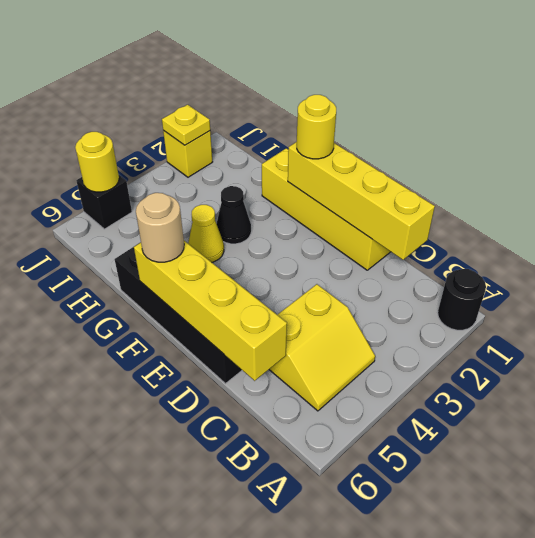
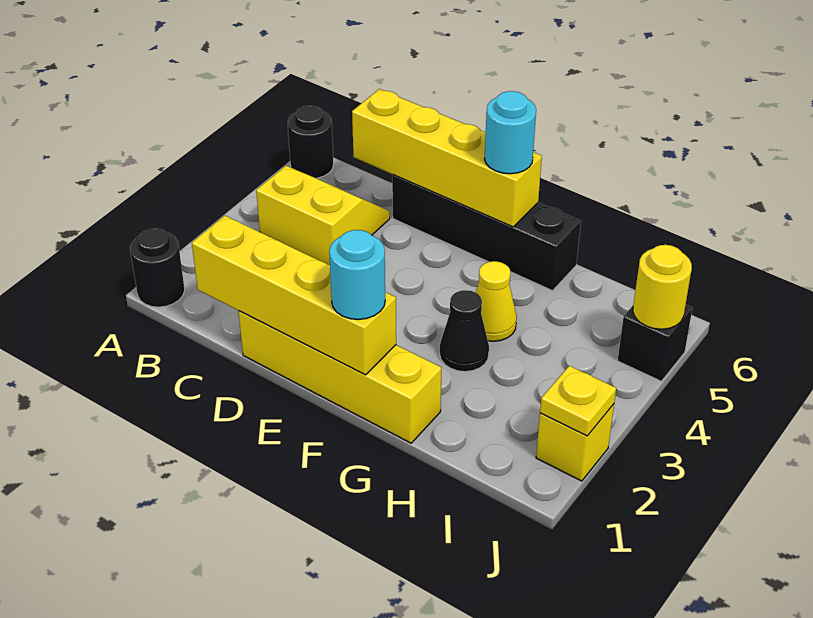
none -> black 1x1 round brick [288,106,334,178]
yellow 2x2 slope [269,284,375,411] -> yellow 2x2 slope turned to [256,166,390,265]
yellow 1x1 round brick [297,95,336,159] -> cyan 1x1 round brick [329,230,385,320]
tan 1x1 round brick [136,193,184,262] -> cyan 1x1 round brick [484,91,536,174]

